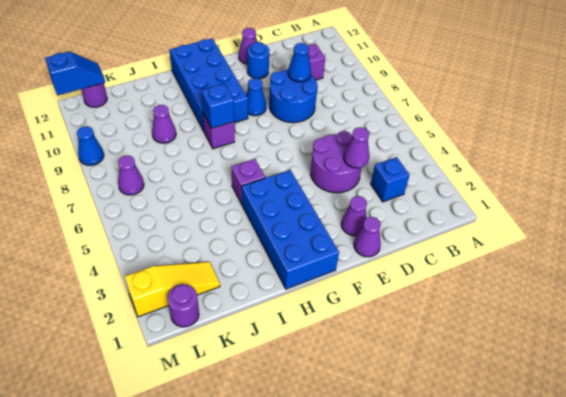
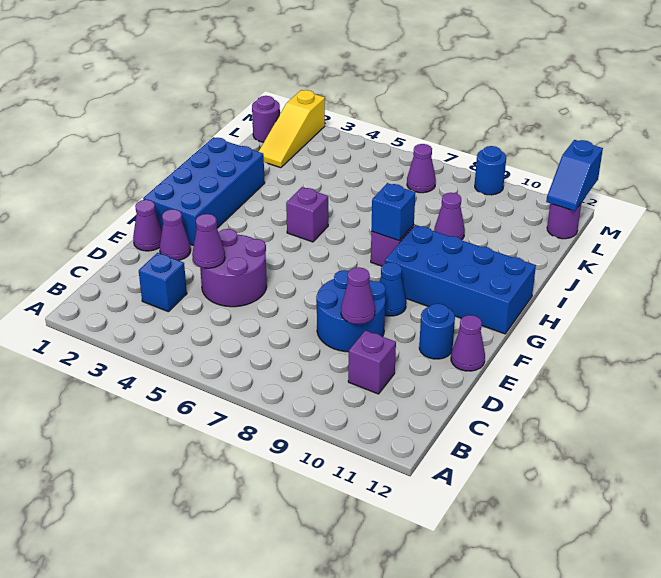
blue 1x1 cone [288,43,311,82] -> purple 1x1 cone [341,267,375,324]
blue 2x4 brick [242,170,339,289] -> blue 2x4 brick turned to [143,137,265,246]
blue 1x1 cone [77,126,104,165] -> blue 1x1 round brick [475,146,506,195]

